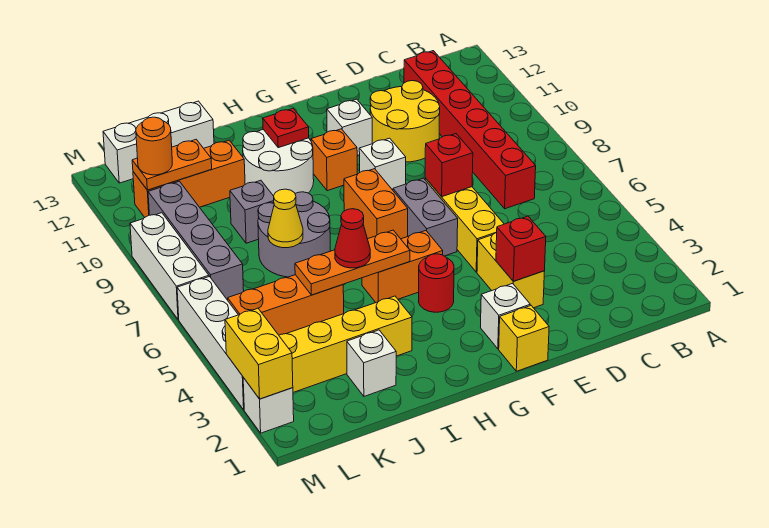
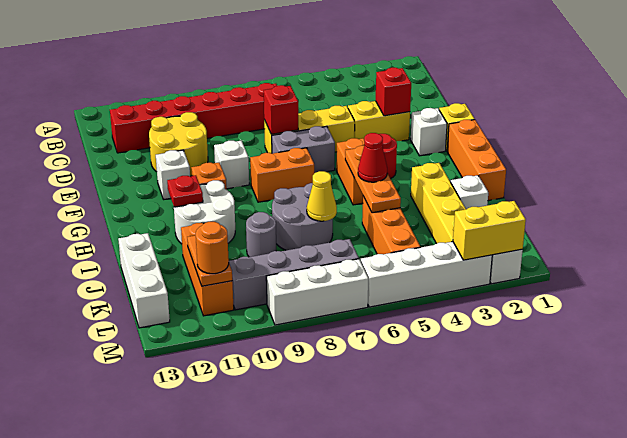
none -> orange 1x3 brick [447,120,506,201]
grey 1x1 brick [230,180,274,243] -> grey 1x1 round brick [246,212,276,257]

